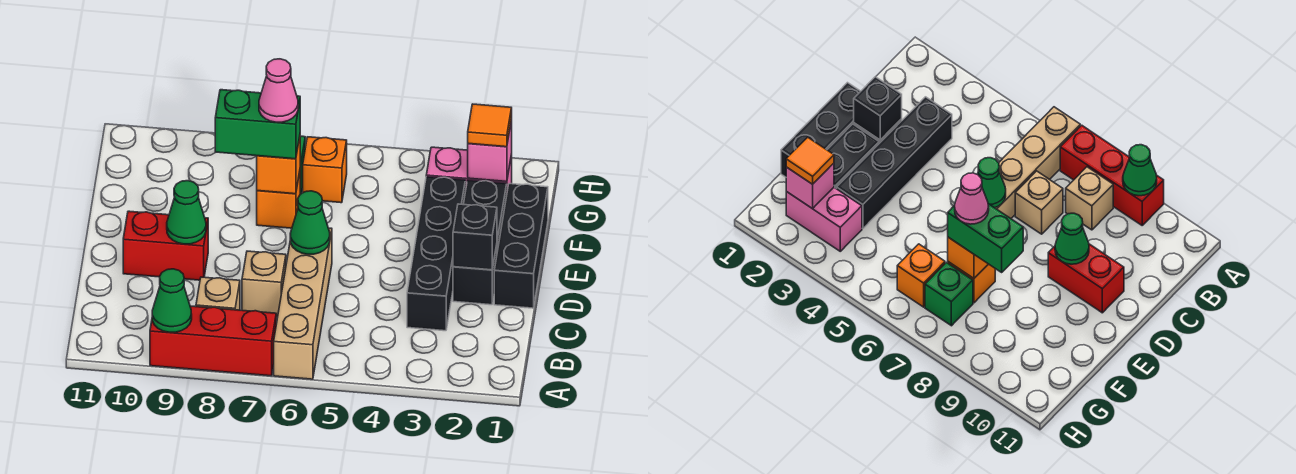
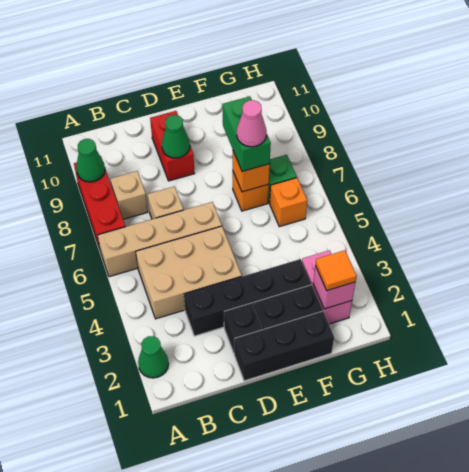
none -> tan 2x3 brick [136,226,242,319]
black 1x1 brick [453,204,497,270] -> none
green 1x1 cone [290,191,330,254] -> green 1x1 cone moved to [138,336,169,378]

